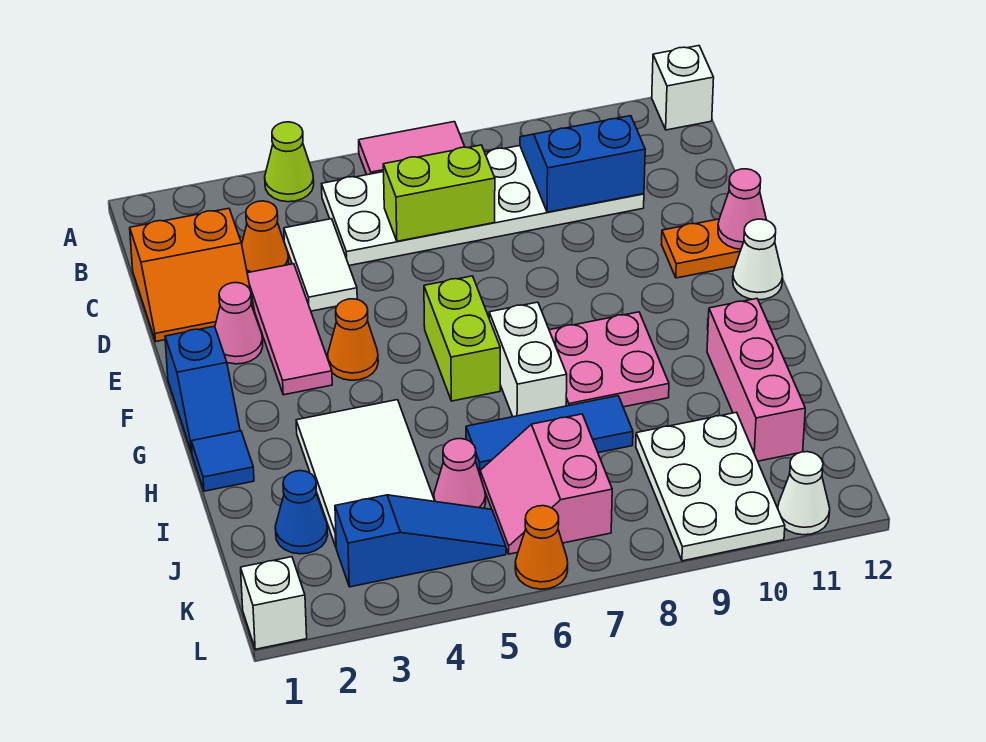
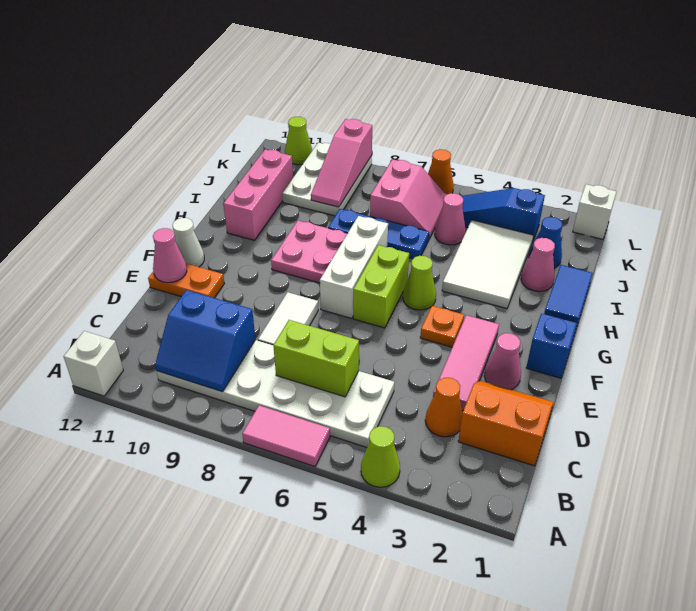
white 1x2 tile [284,219,357,311] -> white 1x2 tile moved to [258,292,318,345]
orange 1x1 cone [328,299,378,380] -> orange 1x1 plate [420,306,464,347]
none -> lime 1x1 cone [403,256,436,310]
white 1x2 brick [489,302,567,417] -> white 1x3 brick [320,216,388,318]
blue 1x1 tile [191,431,254,491] -> blue 1x2 tile [544,265,593,323]
none -> pink 1x1 cone [521,238,555,291]
blue 1x3 tile [466,396,633,474] -> blue 1x3 plate [328,209,429,259]
none -> pink 1x3 slope [311,119,372,207]
white 1x1 cone [778,452,830,535] -> lime 1x1 cone [285,117,312,165]

